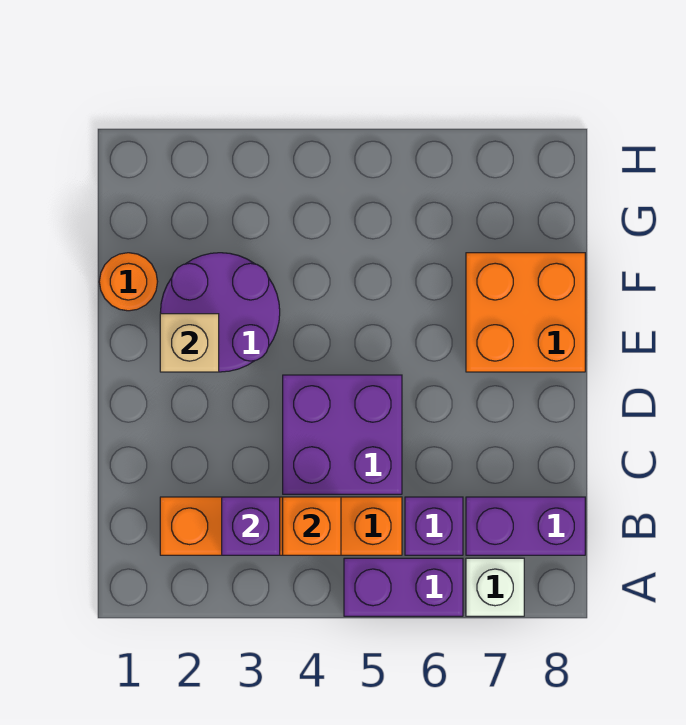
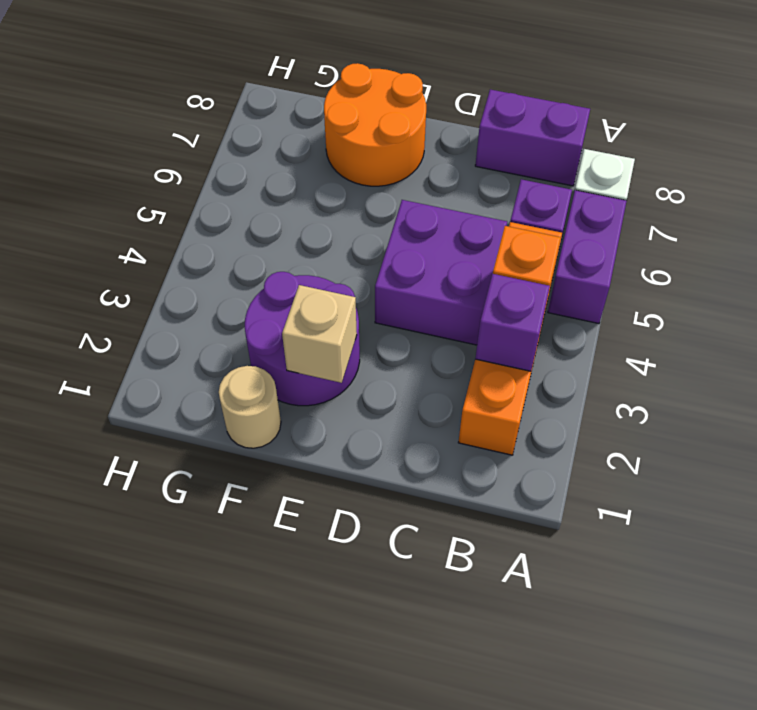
purple 1x2 brick [466,497,585,555] -> purple 1x2 brick turned to [475,89,590,186]
orange 2x2 brick [466,253,585,372] -> orange 2x2 round brick [324,63,426,186]
orange 1x1 round brick [99,253,158,311] -> tan 1x1 round brick [219,366,281,448]

